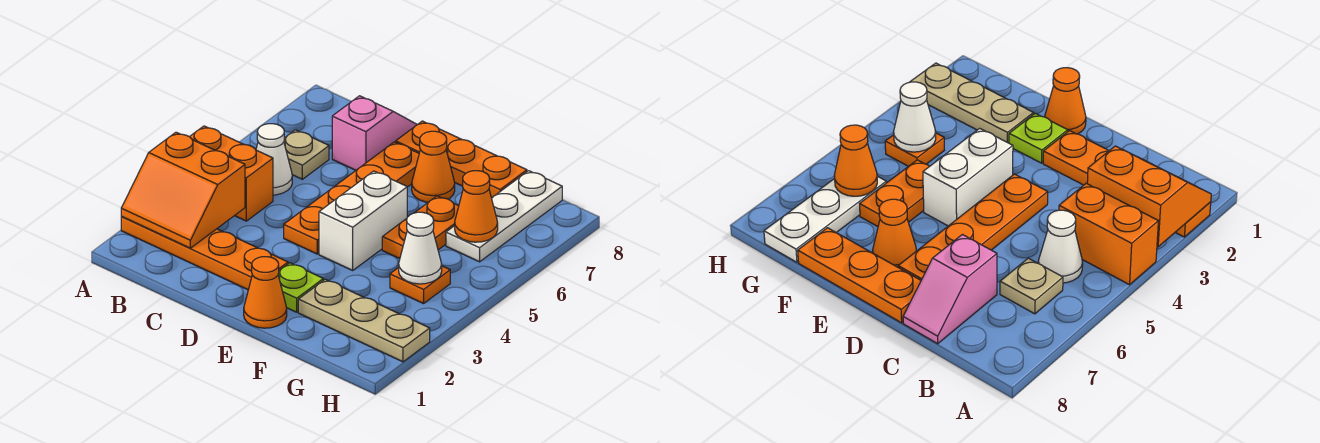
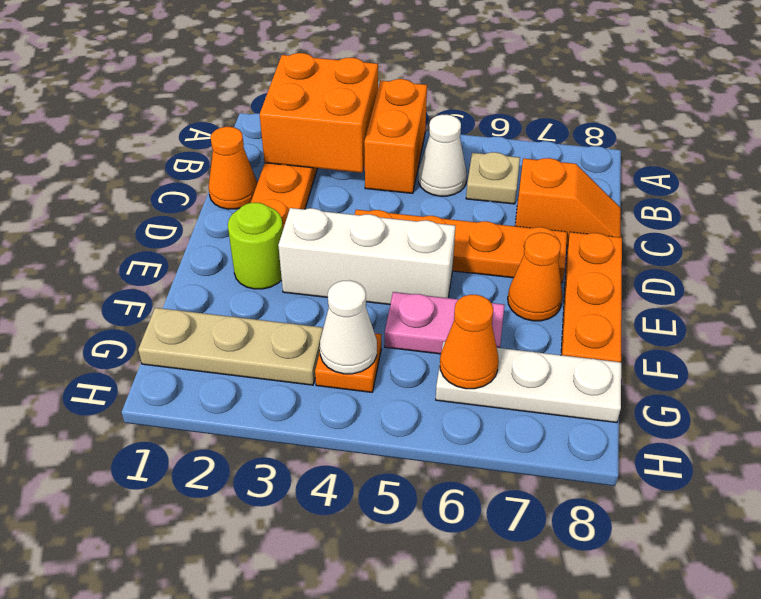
orange 2x2 slope [121,132,245,248] -> orange 2x2 brick [260,53,378,173]
pink 1x2 slope [332,96,417,170] -> orange 1x2 slope [515,158,621,245]
orange 1x1 cone [244,257,287,328] -> orange 1x1 cone moved to [208,127,257,209]
lime 1x1 plate [278,263,323,312] -> lime 1x1 round brick [228,203,283,289]
white 1x2 brick [319,171,407,270] -> white 1x3 brick [278,208,455,305]
tan 1x3 plate [298,279,430,362] -> tan 1x3 plate turned to [138,308,323,385]
orange 1x2 plate [382,196,459,259] -> pink 1x2 plate [385,292,504,354]

